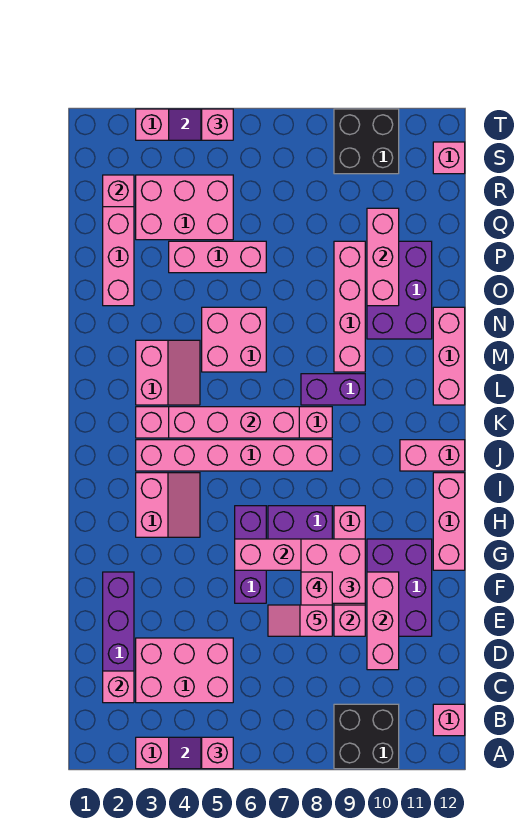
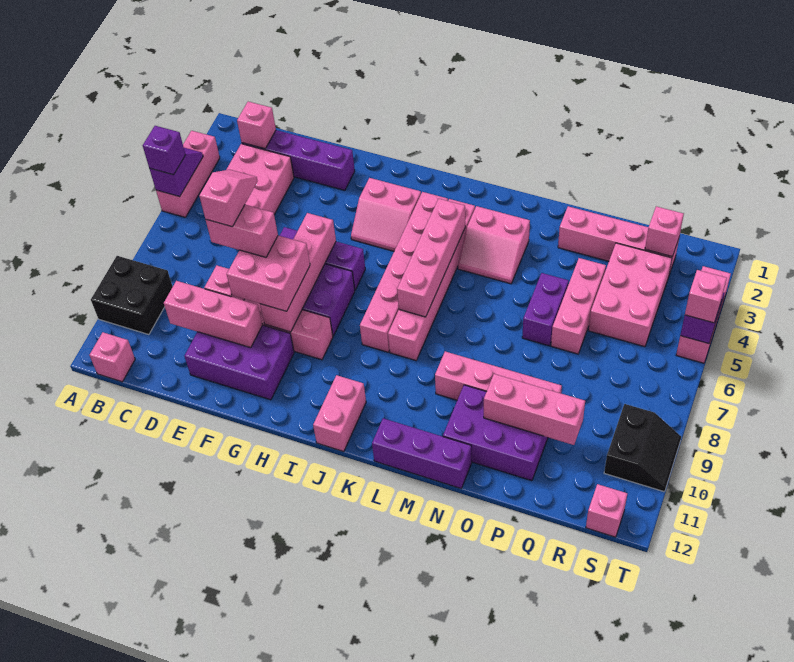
pink 1x1 brick [202,737,233,769] -> purple 1x1 brick [143,126,186,175]
pink 1x3 brick [433,473,465,570] -> none
purple 1x2 brick [301,374,365,405] -> purple 1x2 brick moved to [522,273,569,346]
pink 1x3 brick [433,307,465,405] -> purple 1x3 brick [372,418,472,488]
pink 2x2 brick [202,307,266,372] -> none
black 2x2 brick [334,109,399,174] -> black 2x2 slope [604,404,681,492]

